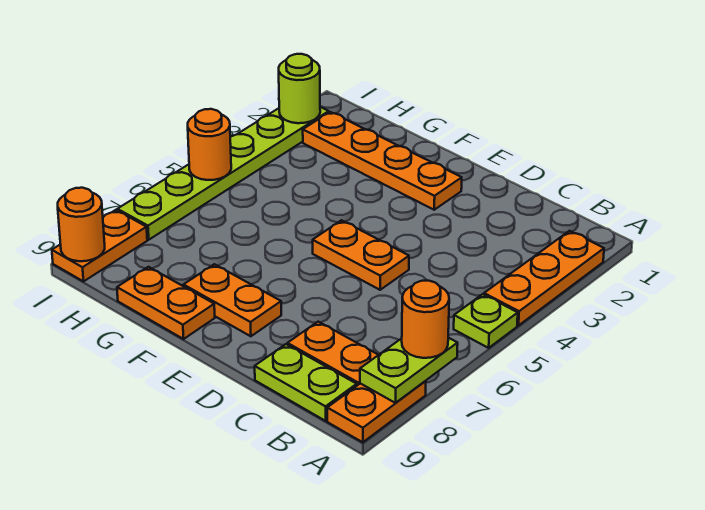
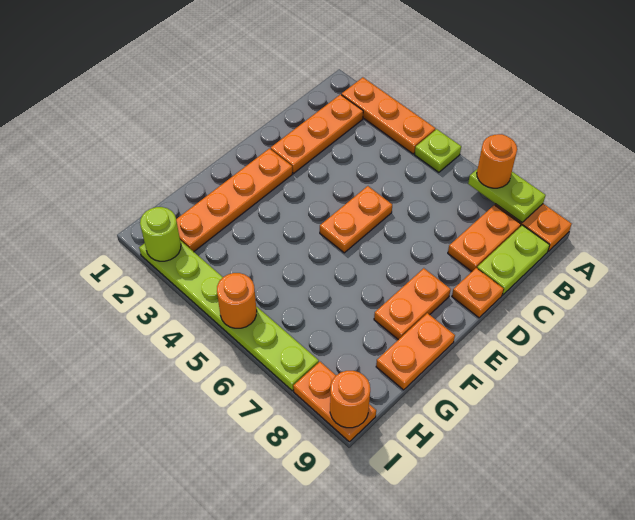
none -> orange 1x3 plate [271,95,363,173]
none -> orange 1x1 plate [452,268,504,318]

